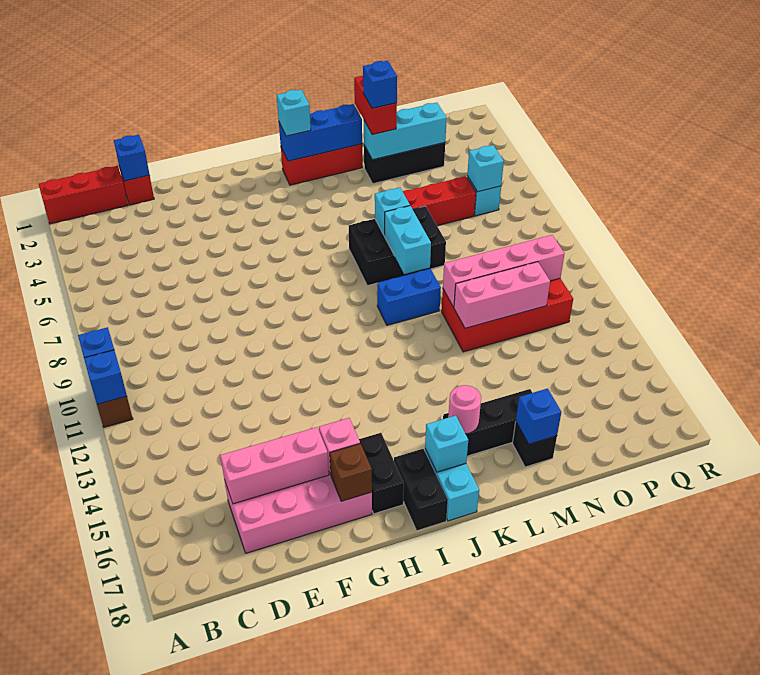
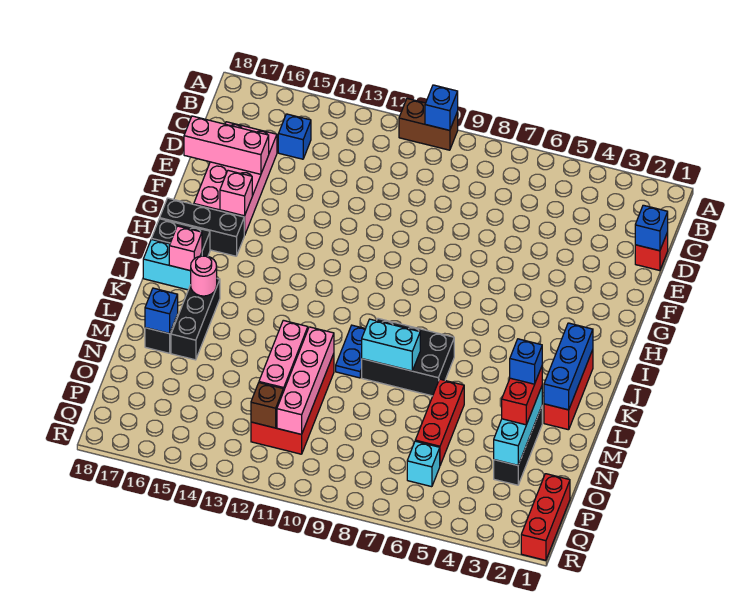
red 1x3 brick [39,166,128,224] -> red 1x3 brick moved to [521,474,570,560]
blue 1x1 brick [84,350,127,404] -> blue 1x1 brick moved to [278,114,311,159]
pink 1x3 brick [220,427,329,504] -> pink 1x3 brick turned to [184,116,269,174]
brown 1x1 brick [330,444,372,501] -> brown 1x1 brick moved to [251,383,283,428]
black 1x2 brick [359,433,404,514] -> black 1x3 brick [160,198,244,256]
cyan 1x1 brick [277,89,311,136] -> none
cyan 1x1 brick [425,416,468,472] -> pink 1x1 brick [169,226,202,271]
black 2x3 brick [349,206,446,286] -> black 2x3 brick turned to [362,319,454,396]
blue 1x2 brick [377,269,441,325] -> blue 1x2 plate [336,325,365,378]
cyan 1x1 brick [375,188,410,236] -> none
red 1x2 brick [354,76,397,135] -> red 1x2 brick turned to [502,367,542,425]
cyan 1x1 brick [467,145,504,192] -> none

